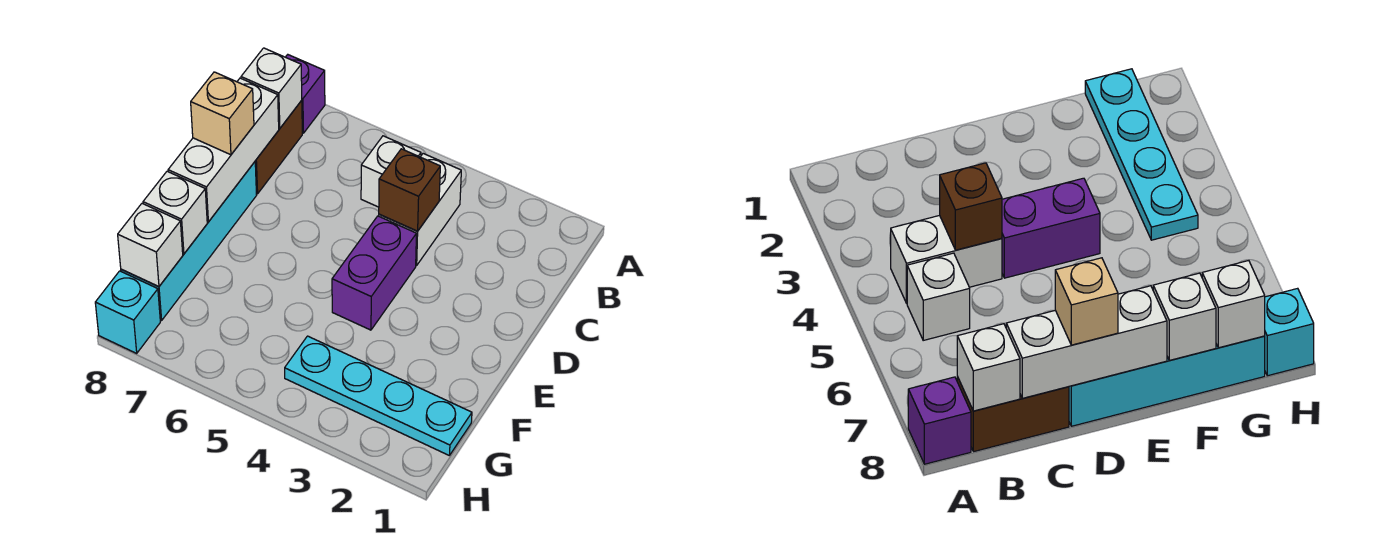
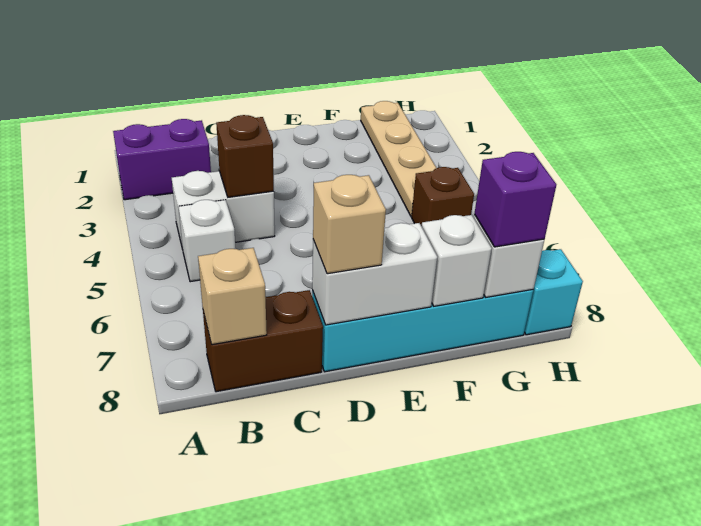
purple 1x1 brick [286,55,325,133] -> purple 1x1 brick moved to [474,152,556,247]
white 1x1 brick [241,48,302,128] -> tan 1x1 brick [198,248,267,345]
white 1x3 brick [168,78,279,222] -> white 1x2 brick [312,223,437,325]
purple 1x2 brick [332,216,416,330] -> purple 1x2 brick moved to [113,119,211,200]
cyan 1x4 plate [285,336,472,455] -> tan 1x4 plate [361,101,436,216]
none -> brown 1x1 brick [411,167,474,226]

